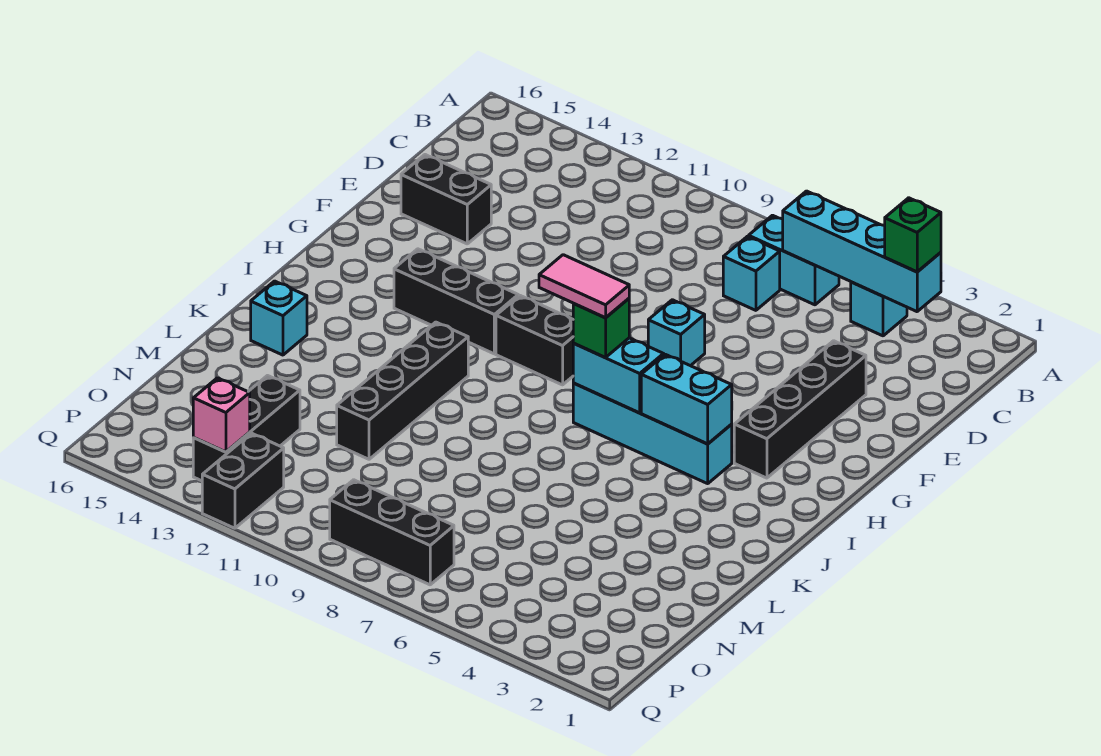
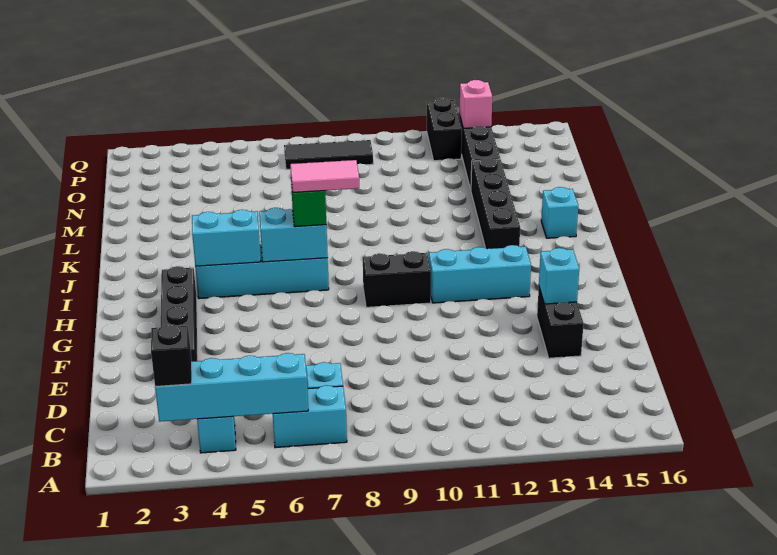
green 1x1 brick [885,198,941,272] -> black 1x1 brick [151,325,192,387]
black 1x2 brick [401,155,491,244] -> black 1x2 brick turned to [537,288,584,358]
cyan 1x1 brick [648,300,705,366] -> cyan 1x1 brick moved to [539,248,579,304]
black 1x3 brick [394,249,518,354] -> cyan 1x3 brick [429,245,531,303]
black 1x4 brick [337,322,468,459] -> black 1x4 brick moved to [471,158,520,249]
black 1x3 brick [330,480,454,585] -> black 1x3 tile [284,140,373,170]

